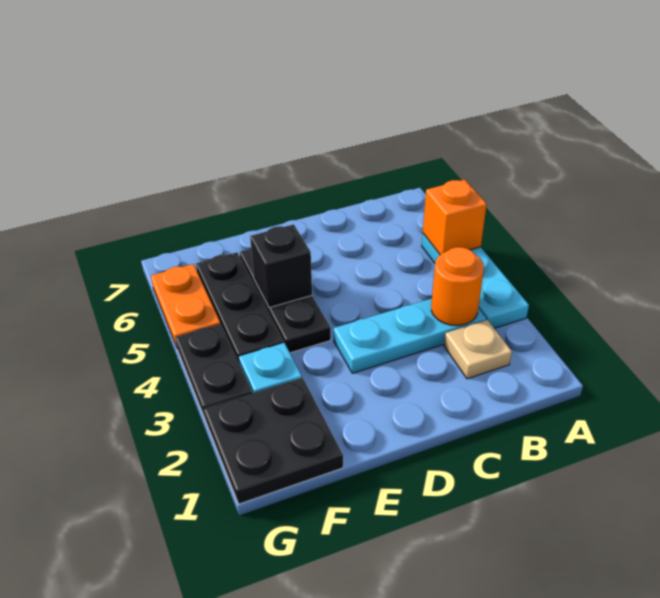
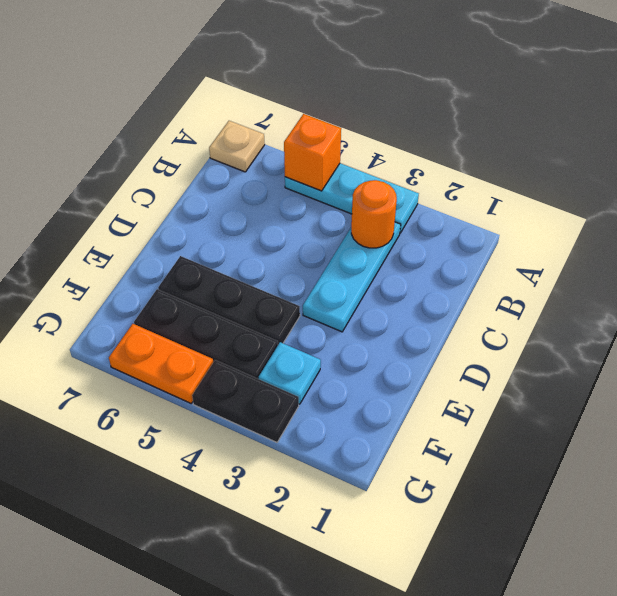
tan 1x1 plate [444,320,512,379] -> tan 1x1 plate moved to [209,121,265,172]
black 1x1 brick [250,224,312,308] -> none
black 2x2 plate [204,378,343,504] -> none

